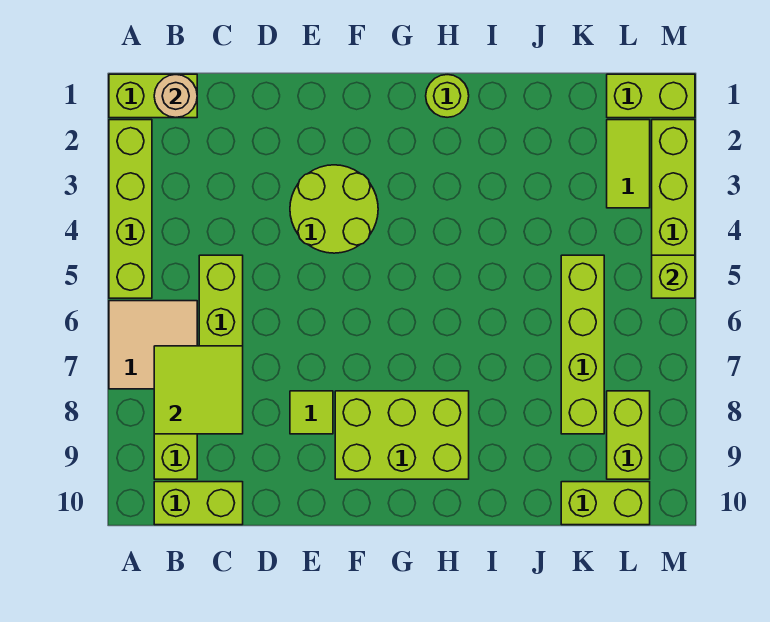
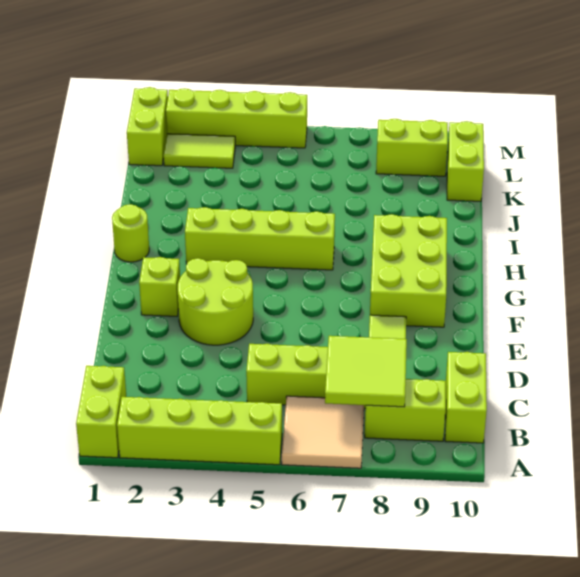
tan 1x1 round brick [154,74,197,118] -> none
lime 1x4 brick [561,255,604,434] -> lime 1x4 brick moved to [185,207,335,270]
lime 1x1 brick [652,255,695,298] -> lime 1x1 brick moved to [139,257,180,316]

